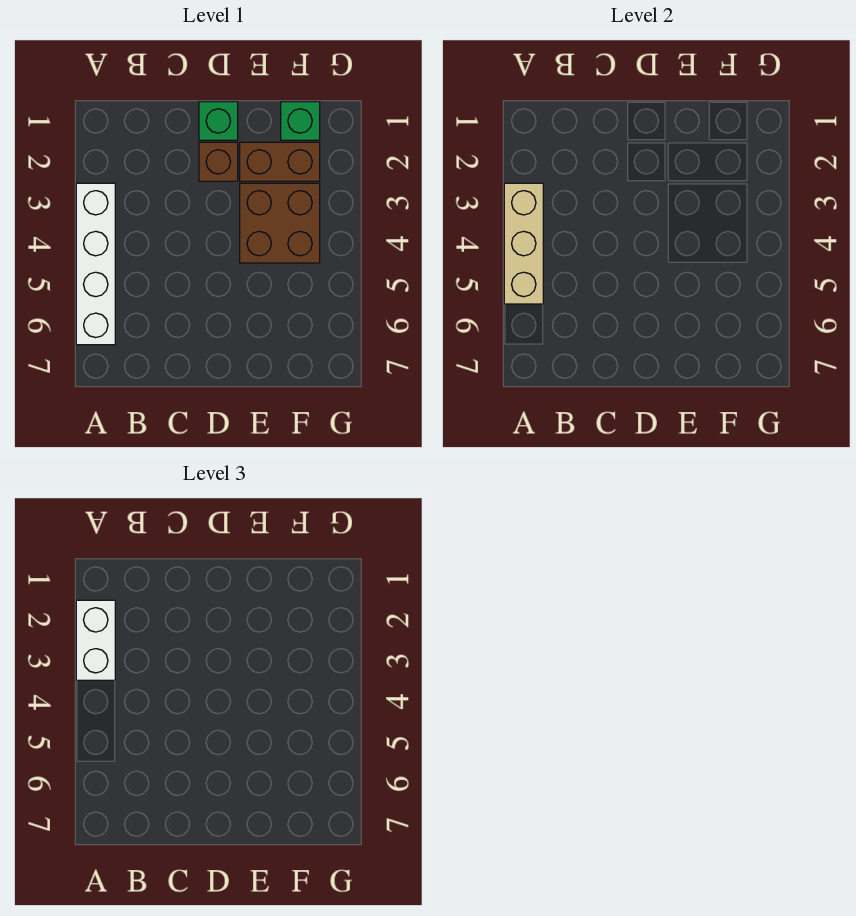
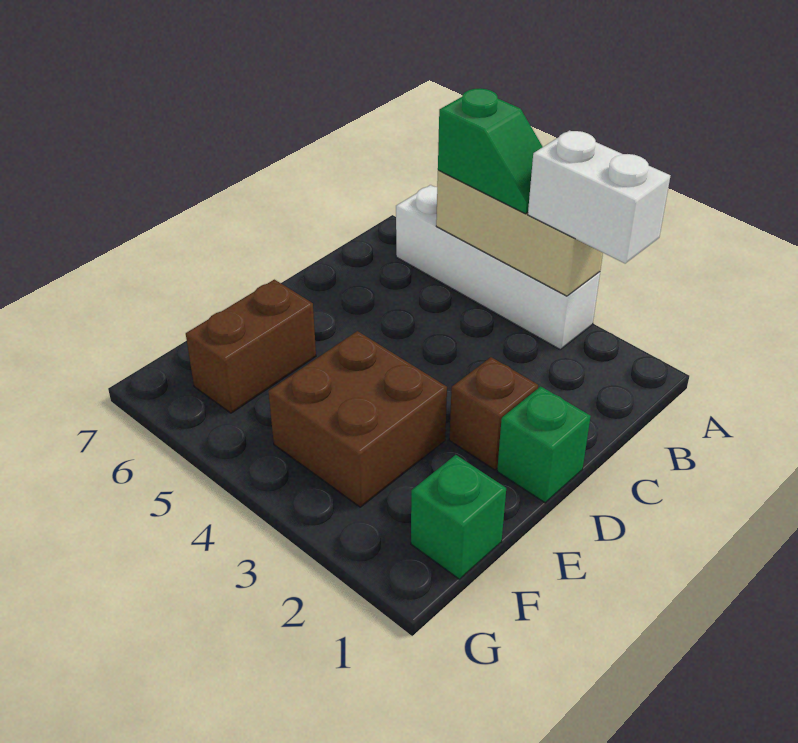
none -> green 1x2 slope [438,89,543,214]
brown 1x2 brick [240,142,320,181] -> brown 1x2 brick moved to [186,280,316,413]

